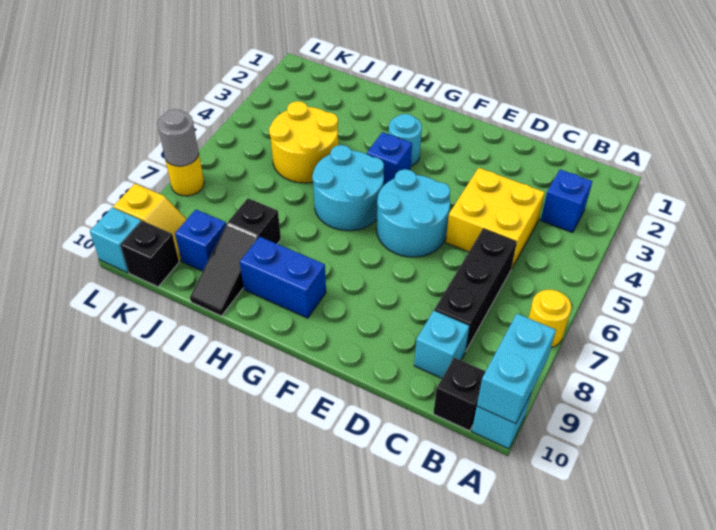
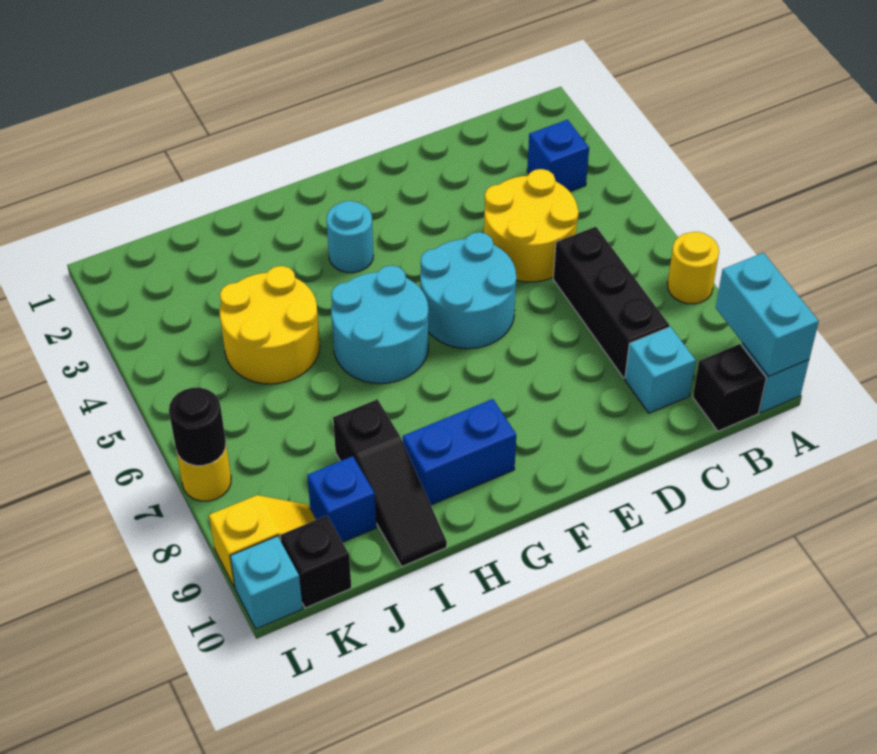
yellow 2x2 brick [446,168,545,269] -> yellow 2x2 round brick [484,169,579,282]
blue 1x1 brick [367,132,412,185] -> none
grey 1x1 round brick [157,109,199,166] -> black 1x1 round brick [169,388,226,466]

